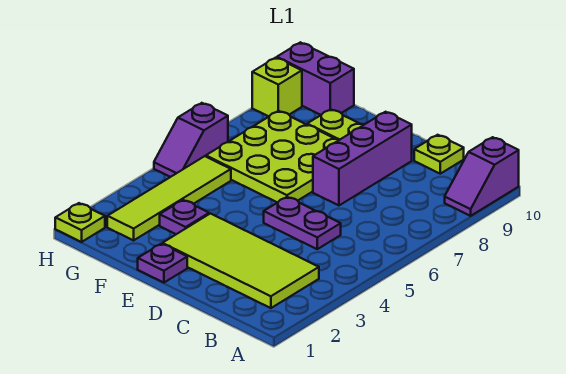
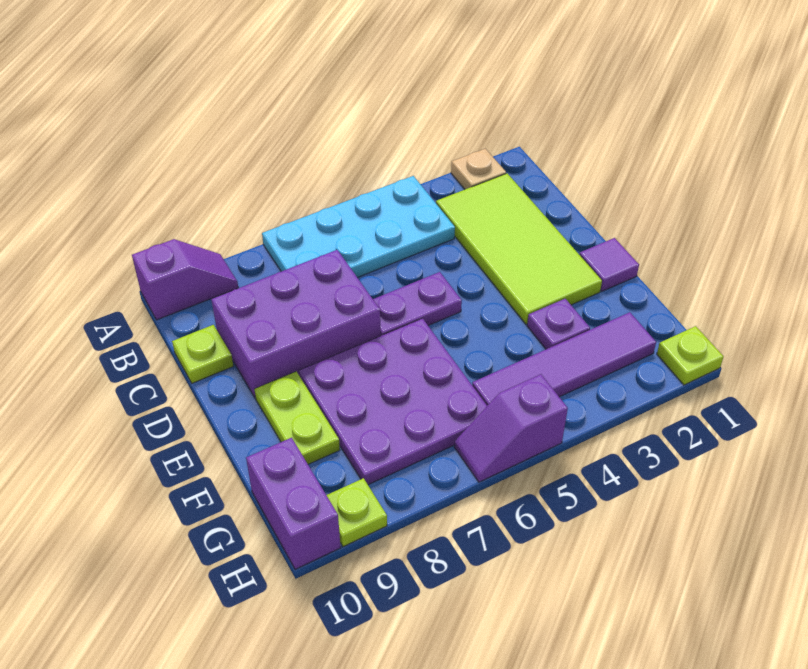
none -> tan 1x1 plate [451,149,506,189]
none -> cyan 2x4 plate [262,176,455,278]
purple 1x2 plate [264,197,341,249] -> purple 1x2 plate turned to [373,272,462,336]
purple 1x3 brick [313,112,412,205] -> purple 2x3 brick [211,250,381,399]
purple 1x1 plate [138,244,187,283] -> purple 1x1 tile [579,238,639,291]
lime 3x3 plate [206,111,339,203] -> purple 3x3 plate [299,319,487,485]
lime 1x4 tile [107,156,231,240] -> purple 1x4 tile [472,312,656,406]
purple 1x2 slope [154,103,228,177] -> purple 1x2 slope turned to [454,374,568,482]
lime 1x1 brick [252,58,302,116] -> lime 1x1 plate [327,478,387,547]

